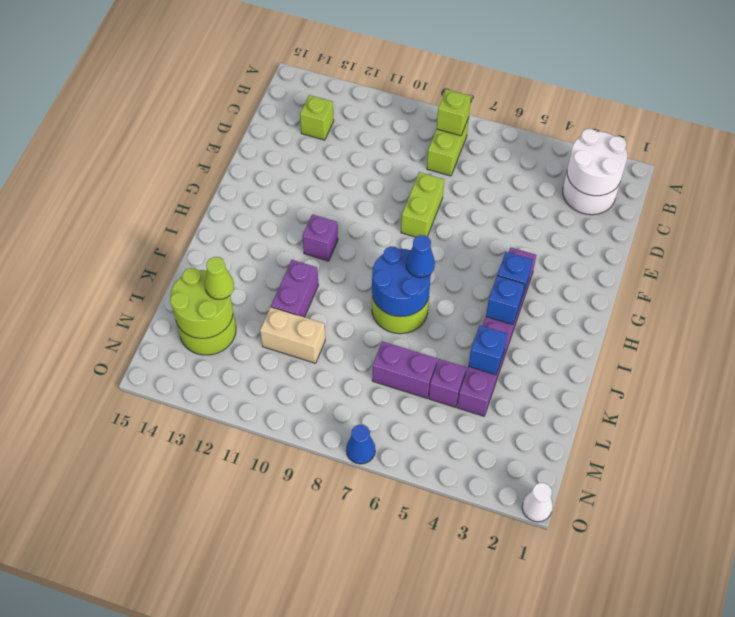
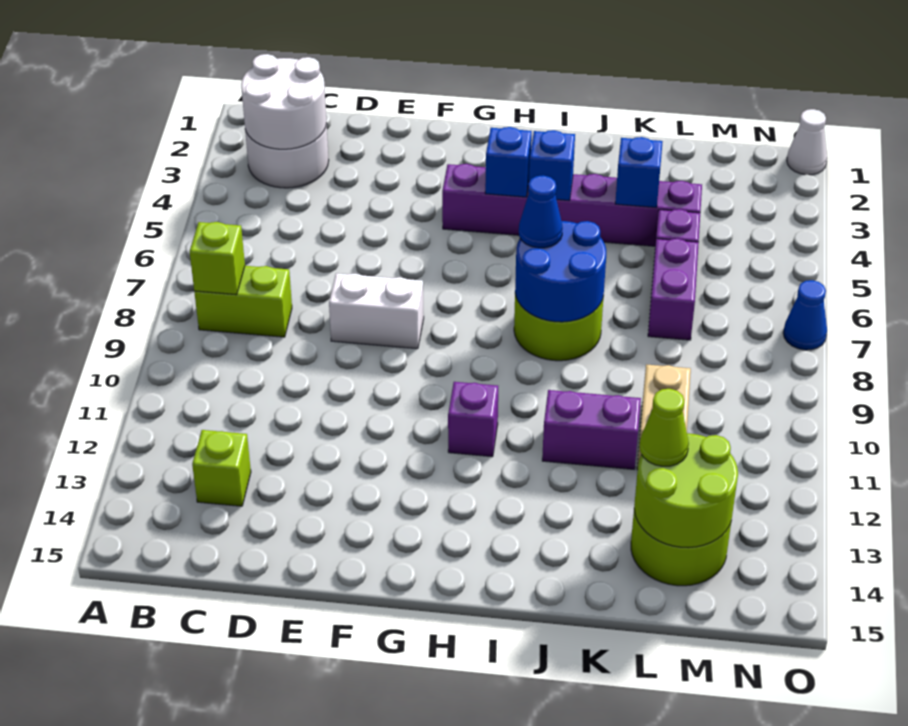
lime 1x2 brick [401,172,444,237] -> white 1x2 brick [329,273,424,349]

